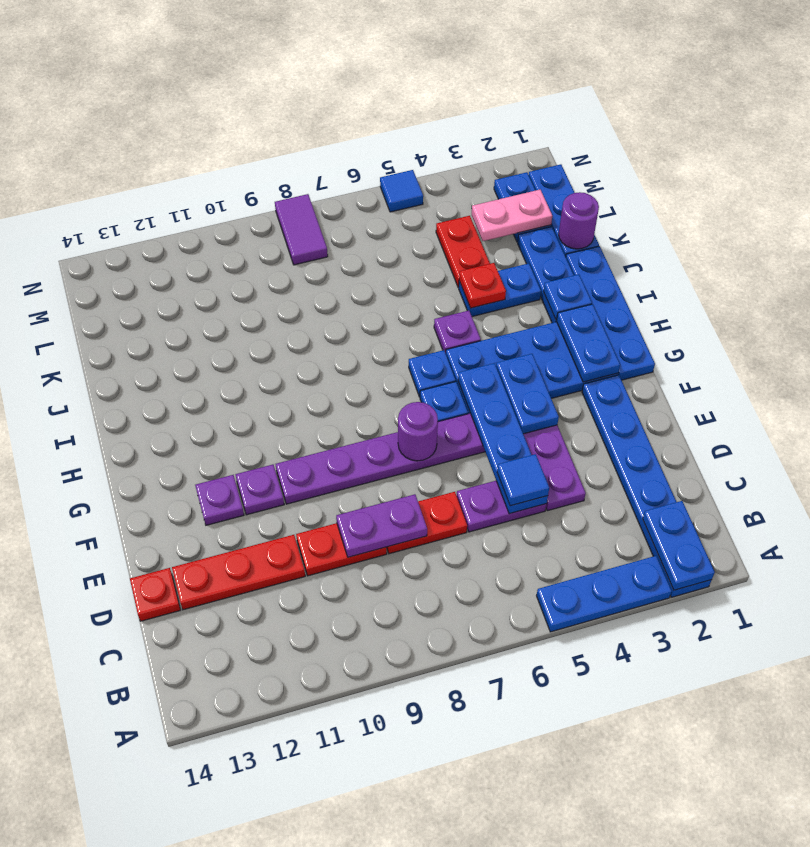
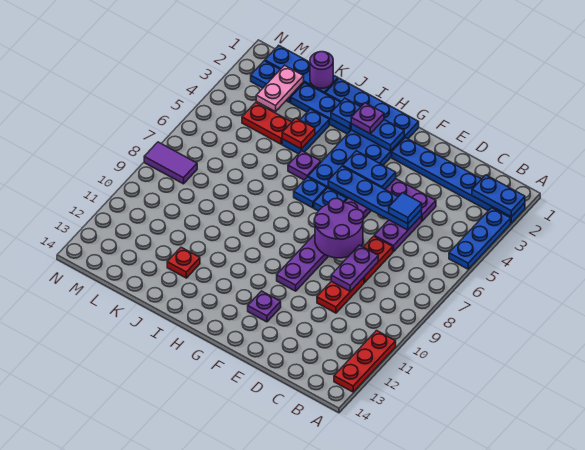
red 1x3 plate [172,535,305,610] -> red 1x3 plate moved to [334,331,396,392]
red 1x1 plate [130,568,180,621] -> red 1x1 plate moved to [167,247,200,278]
purple 1x1 round brick [398,402,438,461] -> purple 2x2 round brick [314,198,364,258]
purple 1x1 plate [235,465,284,515] -> purple 1x1 plate moved to [351,103,384,134]
blue 1x1 tile [380,170,423,212] -> none

